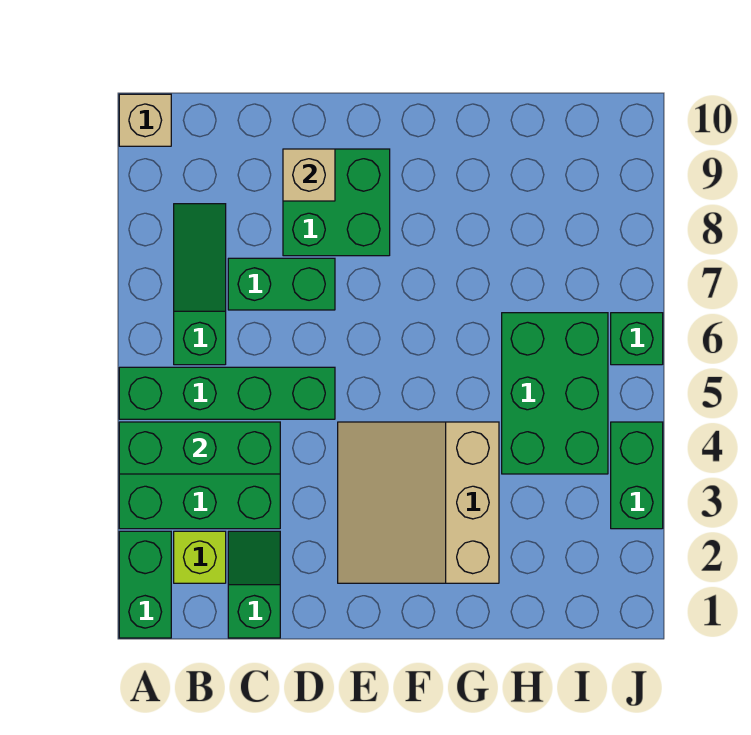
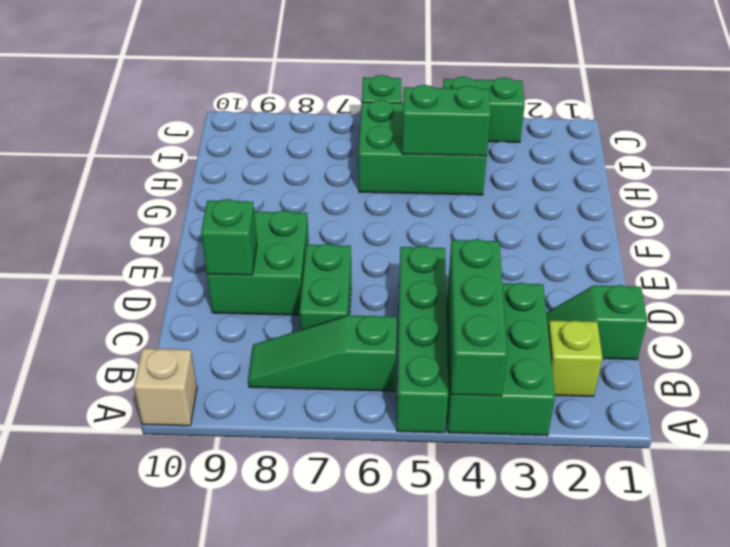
green 1x2 brick [119,531,171,638] -> green 1x2 brick moved to [402,85,491,156]
tan 1x1 brick [283,149,335,201] -> green 1x1 brick [201,199,257,275]
tan 3x3 slope [338,422,499,583] -> none

